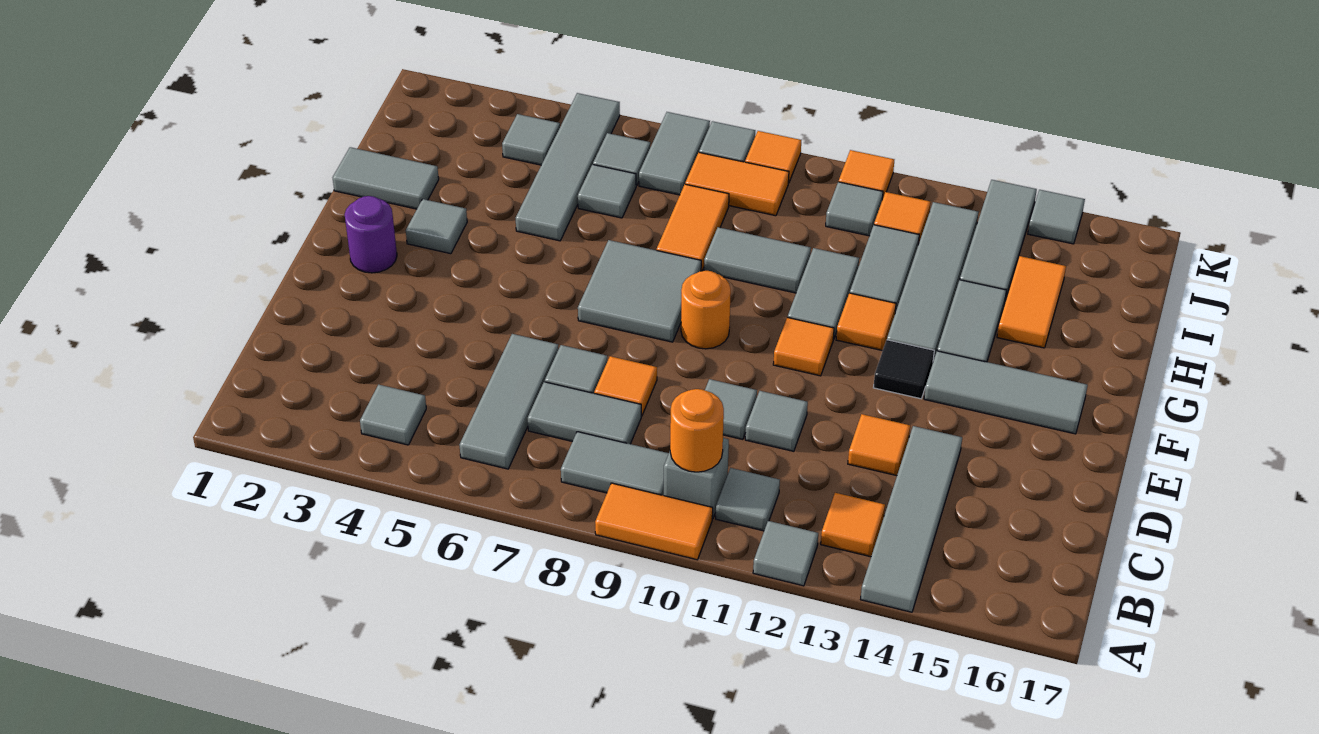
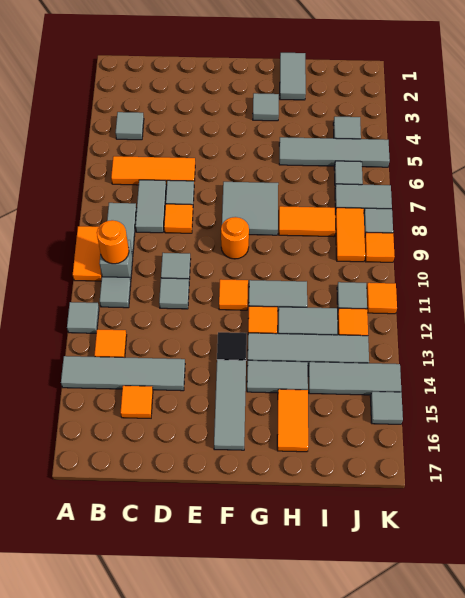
grey 1x3 tile [460,334,559,469] -> orange 1x3 tile [111,156,195,185]
orange 1x1 tile [848,414,910,476] -> orange 1x1 tile moved to [121,386,153,418]
purple 1x1 round brick [345,196,397,273] -> none
grey 1x2 tile [704,227,811,293] -> none
orange 1x2 tile [997,256,1066,348] -> orange 1x2 tile turned to [277,389,308,452]
grey 1x1 tile [578,165,636,218] -> none

